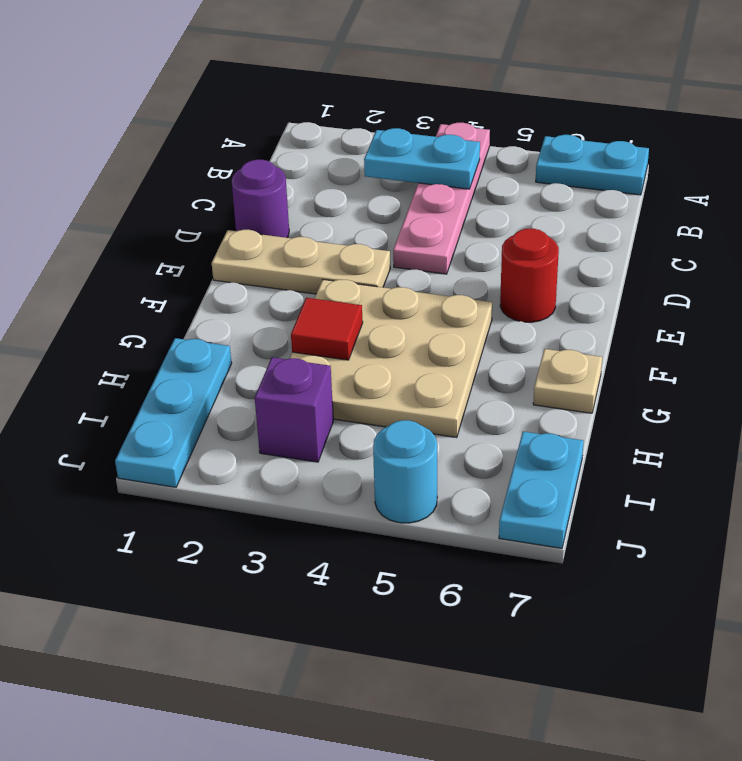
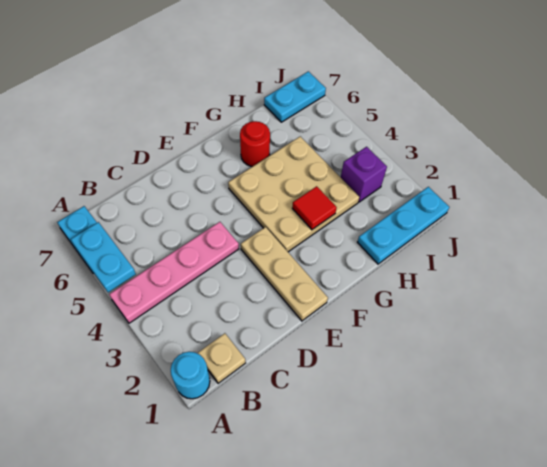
cyan 1x2 plate [364,128,480,189] -> cyan 1x2 plate moved to [71,222,136,292]
purple 1x1 round brick [232,160,289,238] -> none
red 1x1 round brick [500,229,559,322] -> red 1x1 round brick moved to [240,121,270,167]
tan 1x1 plate [533,349,602,413] -> tan 1x1 plate moved to [198,333,246,383]
cyan 1x1 round brick [373,420,437,523] -> cyan 1x1 round brick moved to [171,352,210,399]

